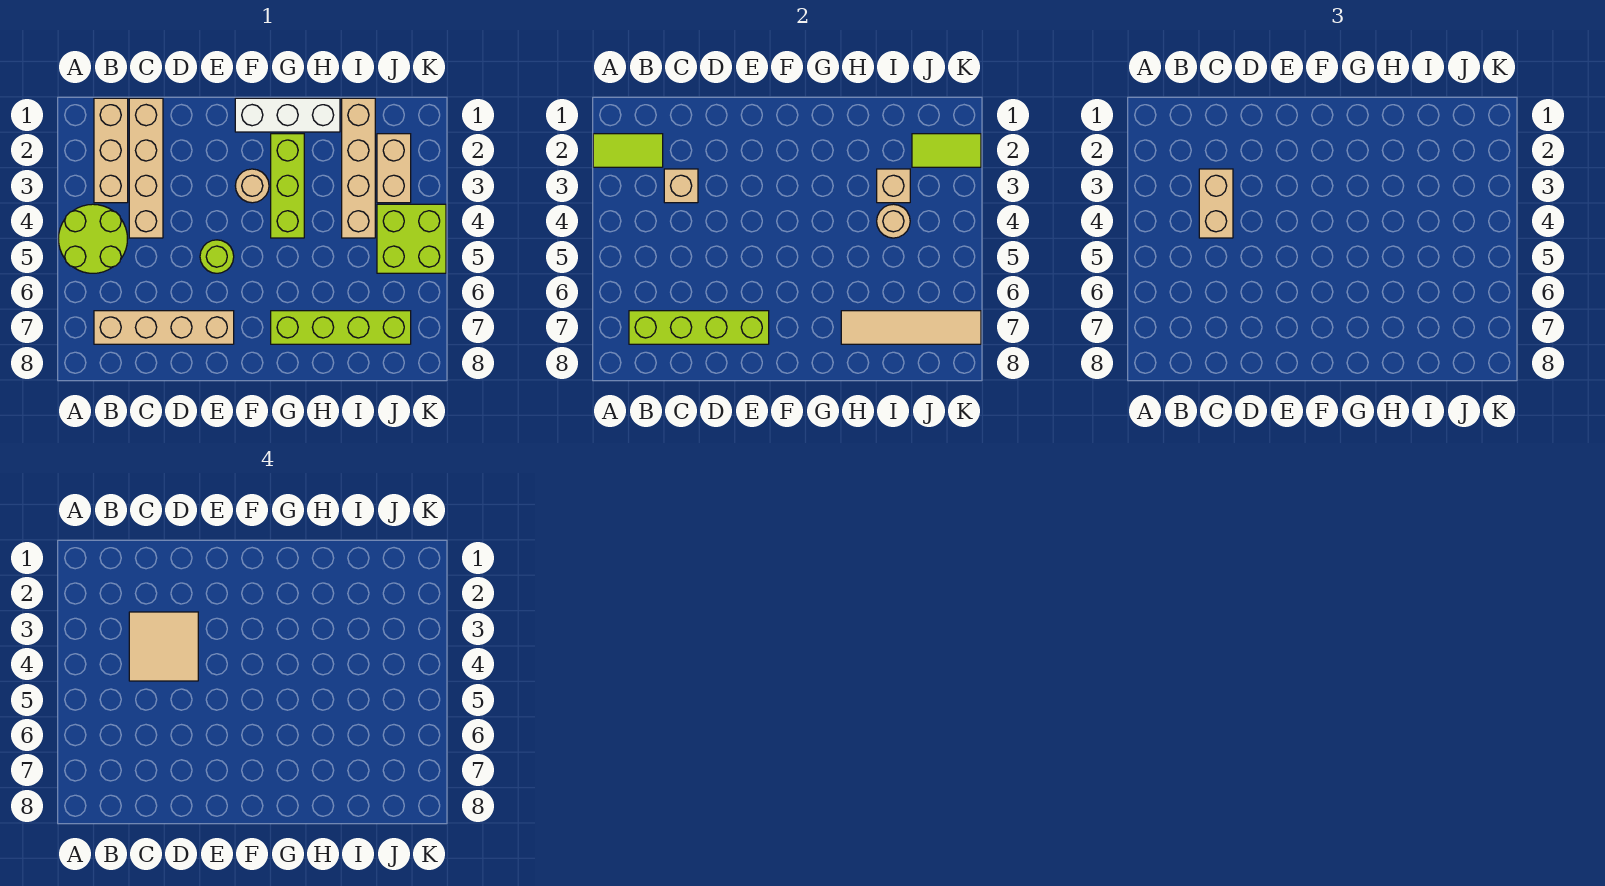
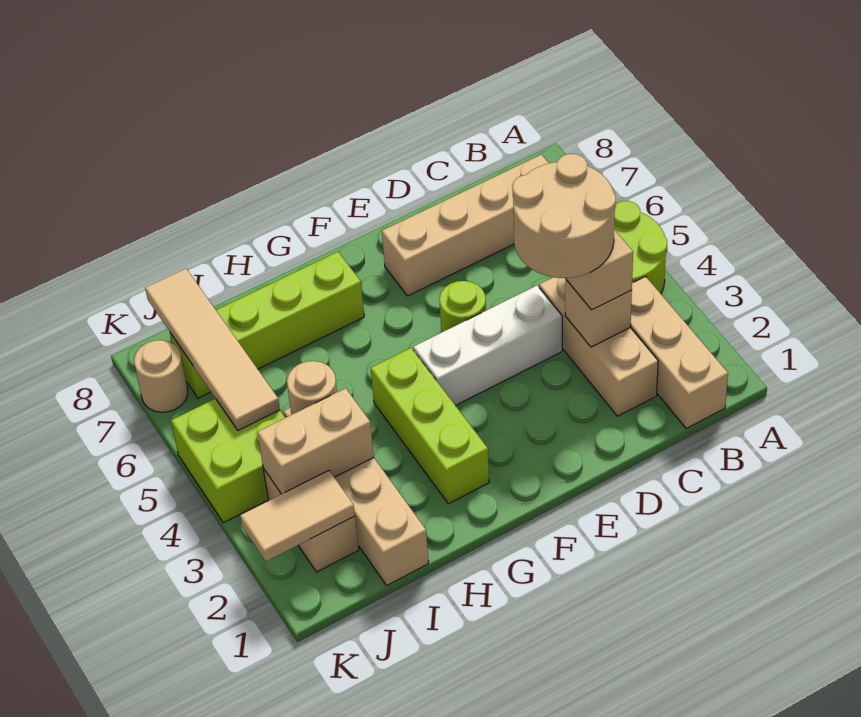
lime 1x2 tile [593,134,663,167] -> none
lime 1x4 brick [629,311,769,344] -> none
tan 1x4 brick [129,98,163,238] -> tan 1x3 brick [539,277,658,416]
tan 2x2 tile [129,612,198,681] -> tan 2x2 round brick [512,154,616,278]
white 1x3 brick [235,98,340,132] -> white 1x3 brick moved to [413,286,562,406]
tan 1x1 round brick [235,169,269,203] -> tan 1x1 round brick moved to [134,340,188,412]
tan 1x4 tile [841,311,981,344] -> tan 1x4 tile turned to [145,269,280,431]
tan 1x1 brick [877,169,910,203] -> tan 1x2 brick [258,388,374,494]
lime 1x2 tile [912,134,981,167] -> tan 1x2 tile [240,470,355,561]

